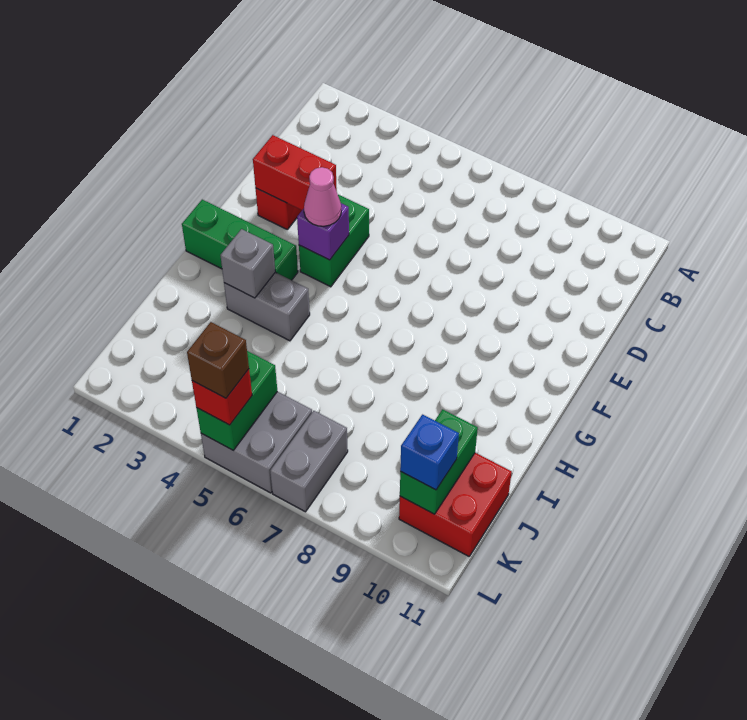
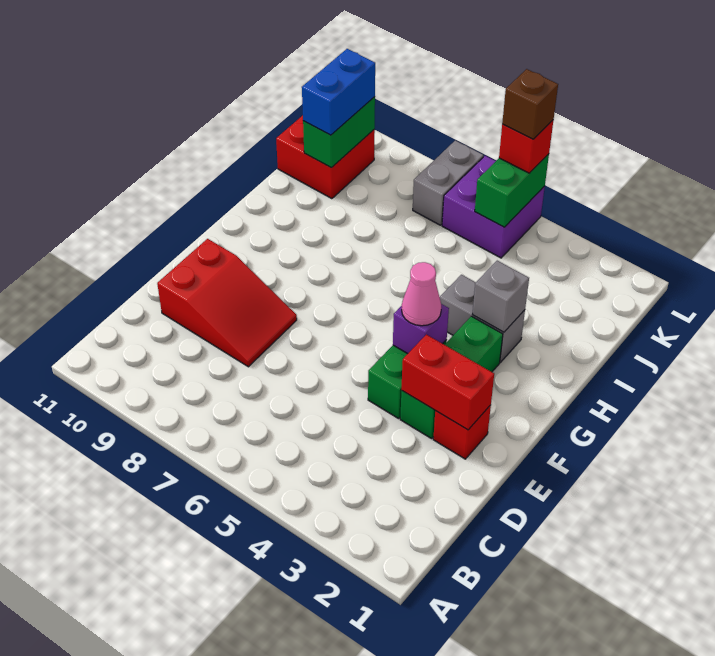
none -> red 2x3 slope [157,239,297,367]
green 1x3 brick [182,200,298,280] -> green 1x3 brick turned to [400,316,503,439]
grey 2x2 brick [201,392,312,493] -> purple 2x2 brick [442,156,545,258]
blue 1x1 brick [400,415,459,490] -> blue 1x2 brick [302,49,375,135]

